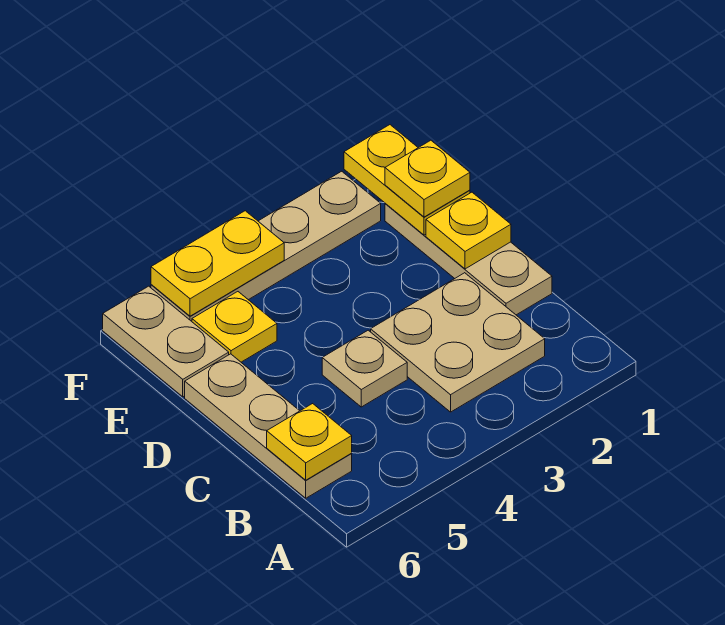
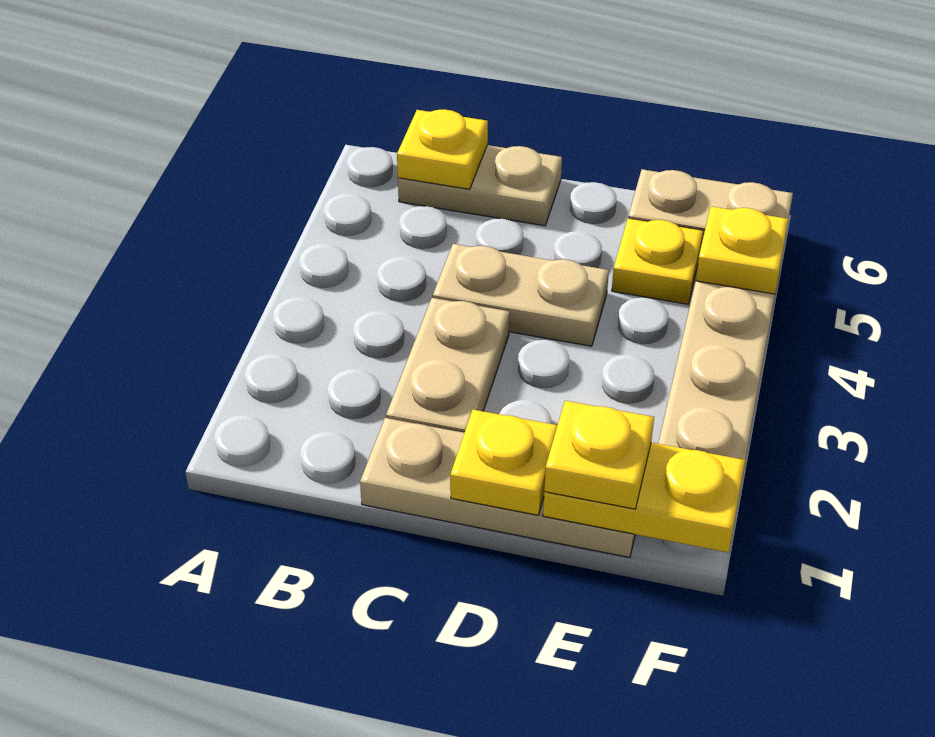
tan 2x2 plate [371,273,545,412] -> tan 1x2 plate [386,298,510,433]
tan 1x3 plate [185,354,352,498] -> tan 1x2 plate [398,145,562,226]
tan 1x1 plate [322,330,407,407] -> tan 1x2 plate [433,244,609,346]
yellow 1x2 plate [151,211,284,316] -> yellow 1x1 plate [696,206,788,294]

